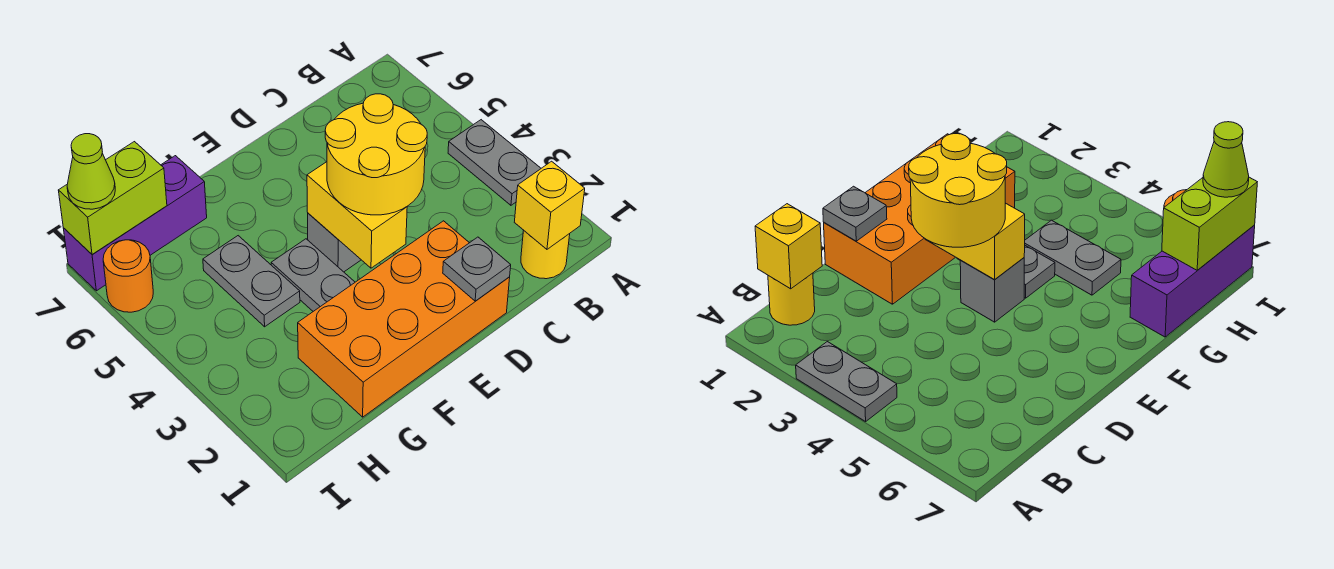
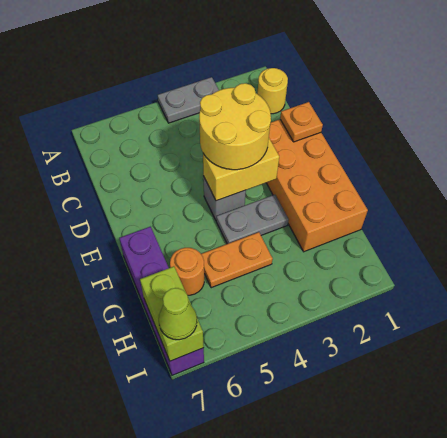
yellow 1x1 brick [514,161,585,249] -> none
grey 1x1 plate [443,237,511,301] -> orange 1x1 plate [280,102,323,142]
grey 1x2 plate [203,236,300,327] -> orange 1x2 plate [201,232,273,288]
purple 1x3 brick [63,156,207,291] -> purple 1x4 brick [119,227,204,375]
orange 1x1 round brick [103,240,153,312] -> orange 1x1 round brick moved to [170,248,204,295]

